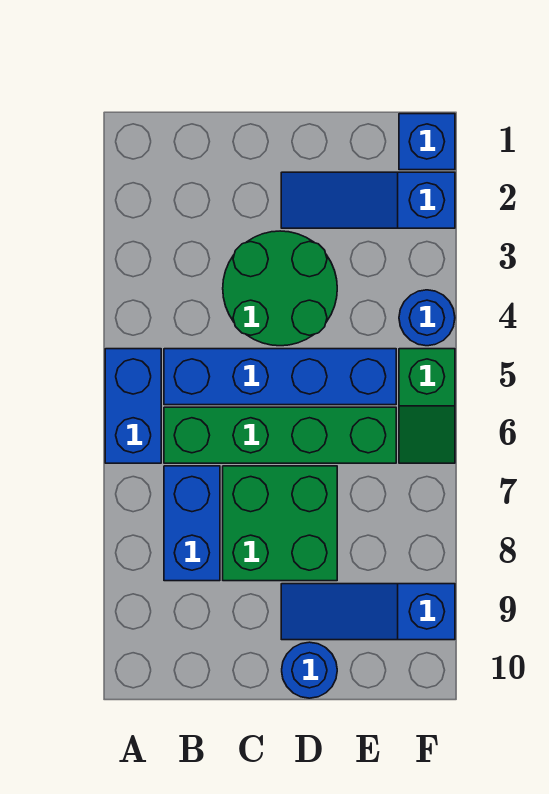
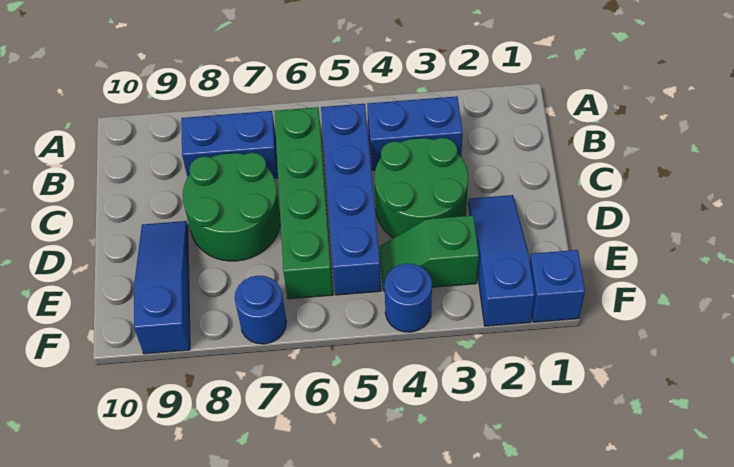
blue 1x2 brick [105,349,161,463] -> blue 1x2 brick moved to [367,96,463,170]
green 2x2 brick [223,466,337,581] -> green 2x2 round brick [183,153,281,261]
blue 1x1 round brick [282,642,337,698] -> blue 1x1 round brick moved to [235,276,286,344]
green 1x2 slope [399,349,455,463] -> green 1x2 slope moved to [379,215,479,291]

